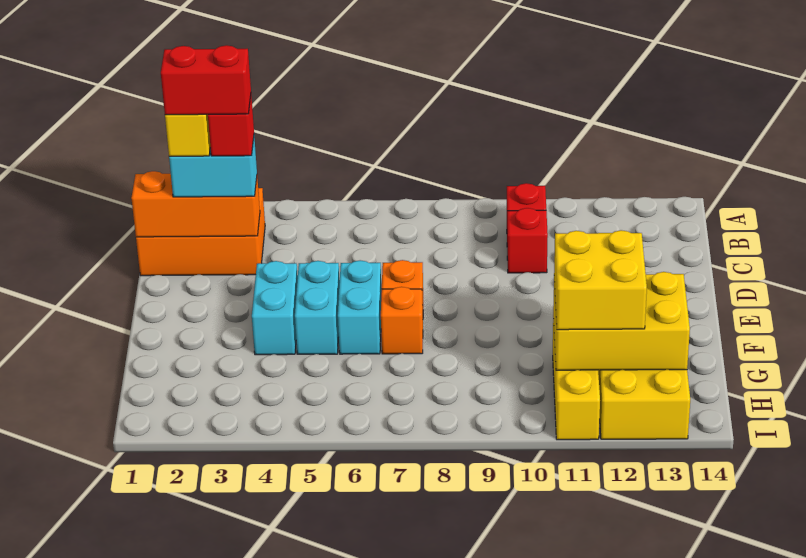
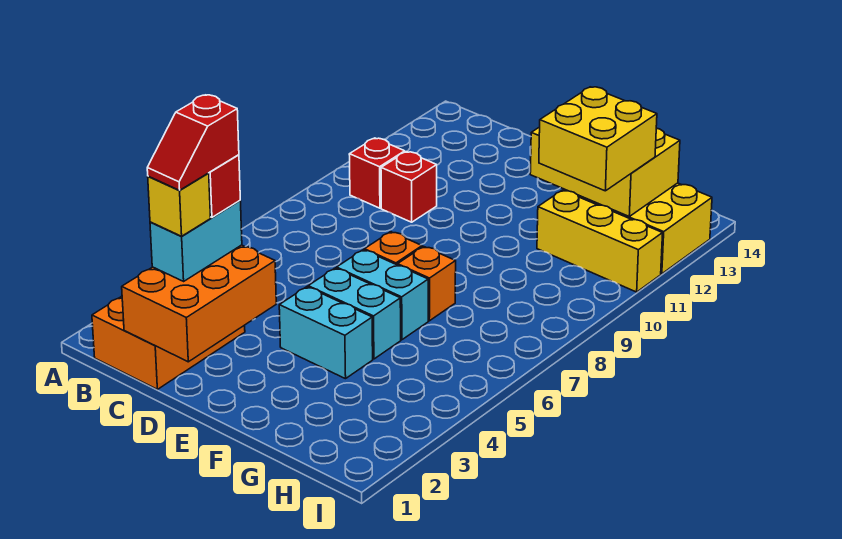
orange 1x3 brick [131,171,260,237] -> orange 2x3 brick [122,245,276,362]
red 1x2 brick [161,45,251,115] -> red 1x2 slope [147,95,239,190]
yellow 2x3 brick [553,272,690,370] -> yellow 2x3 brick turned to [530,127,680,216]

